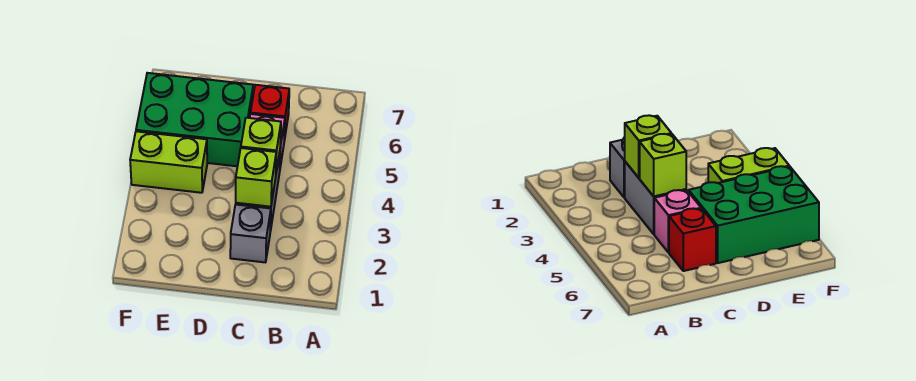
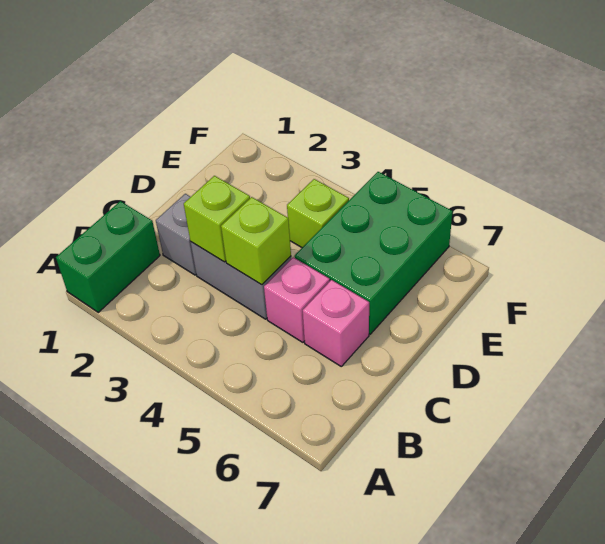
none -> green 1x2 brick [56,201,160,312]
red 1x1 brick [250,85,289,141] -> pink 1x1 brick [303,280,369,366]
lime 1x2 brick [130,131,207,193] -> lime 1x1 brick [287,179,349,247]

